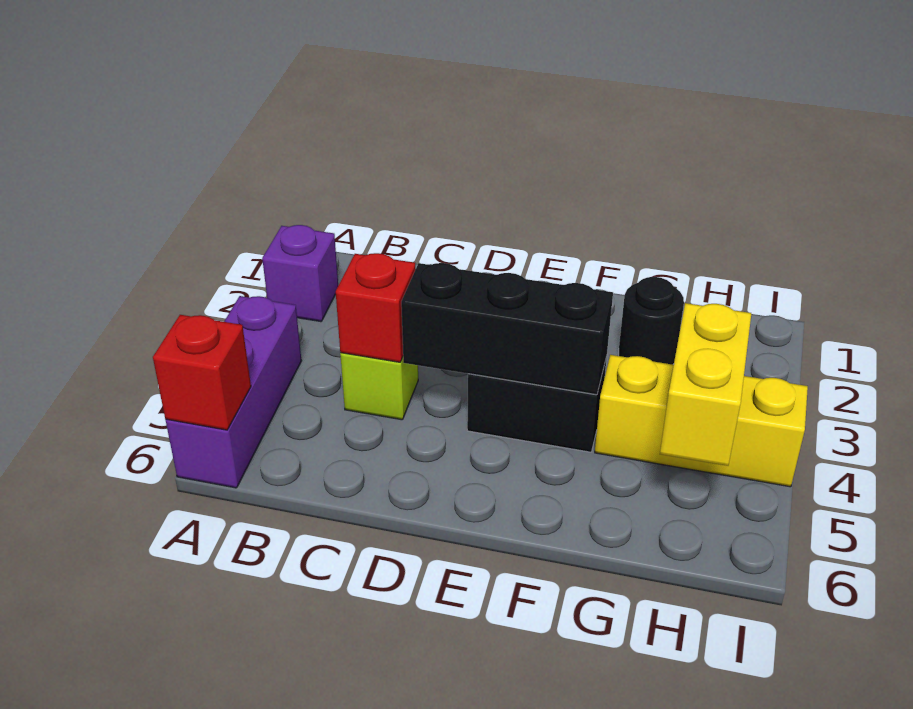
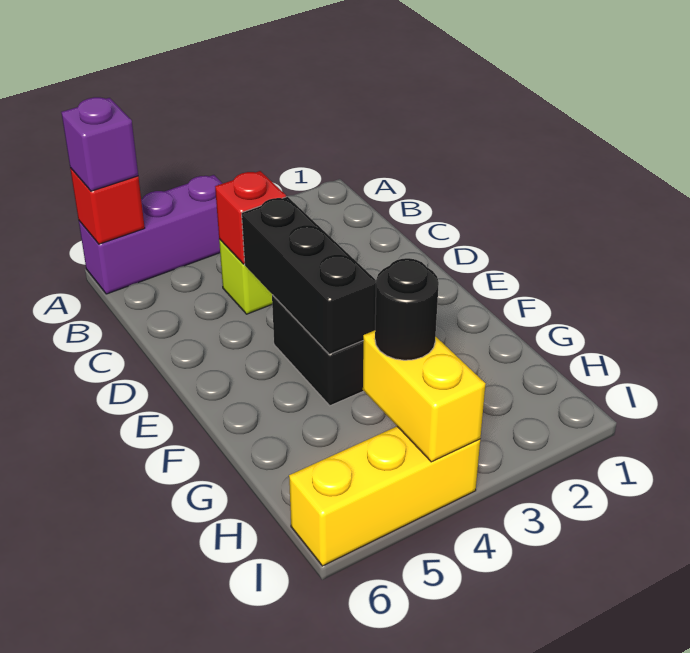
purple 1x1 brick [262,225,338,322] -> purple 1x1 brick moved to [61,97,138,191]
black 1x1 round brick [619,277,684,365] -> black 1x1 round brick moved to [375,258,439,360]
yellow 1x3 brick [595,355,808,487] -> yellow 1x3 brick turned to [289,427,480,566]
yellow 1x2 brick [660,303,751,466] -> yellow 1x2 brick turned to [363,330,485,462]

